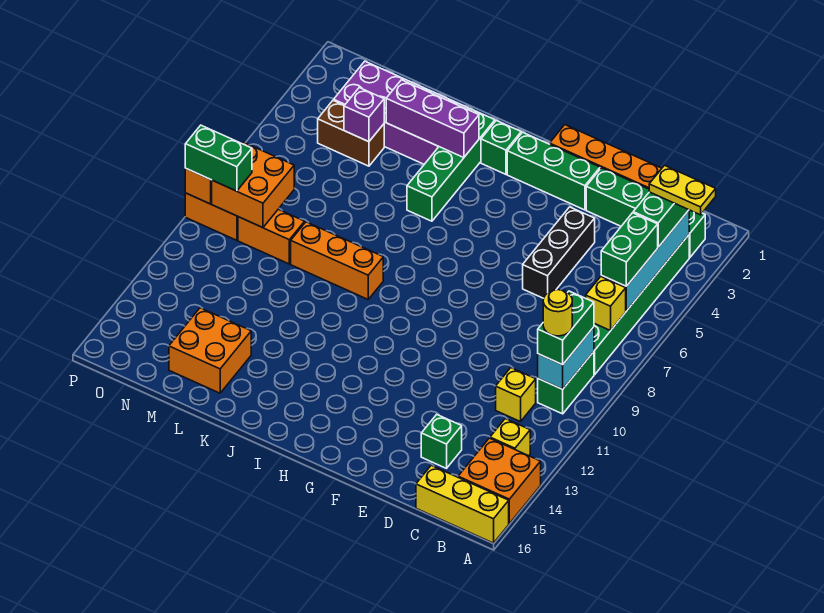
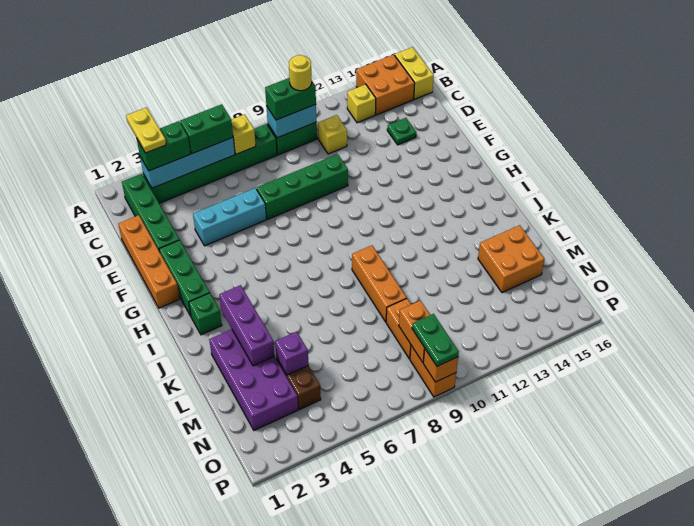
yellow 1x3 brick [416,465,509,543] -> yellow 1x2 brick [395,47,434,99]
green 1x1 brick [421,415,462,468] -> green 1x1 plate [387,118,416,145]
black 1x3 brick [523,207,595,298] -> cyan 1x3 brick [193,188,266,246]
green 1x4 brick [407,109,495,221] -> green 1x4 brick moved to [257,154,348,219]
orange 2x2 brick [212,142,294,228] -> orange 1x2 brick [399,301,430,362]
green 1x2 brick [185,125,252,191] -> green 1x2 plate [412,314,459,366]

